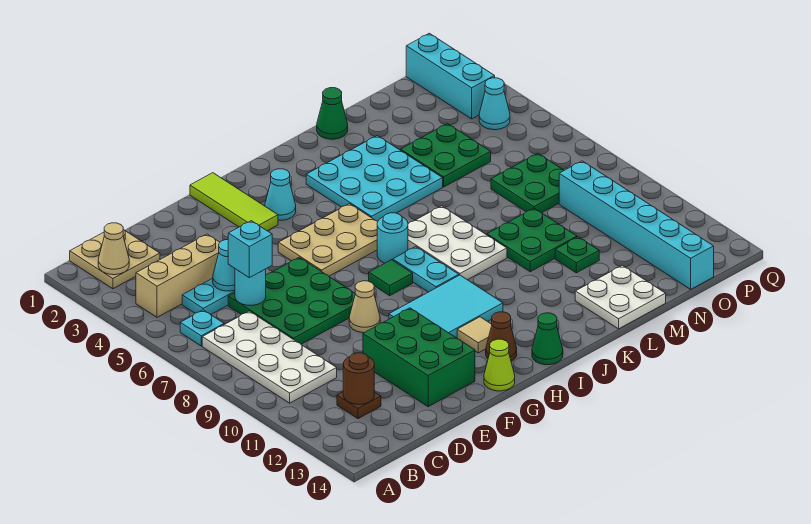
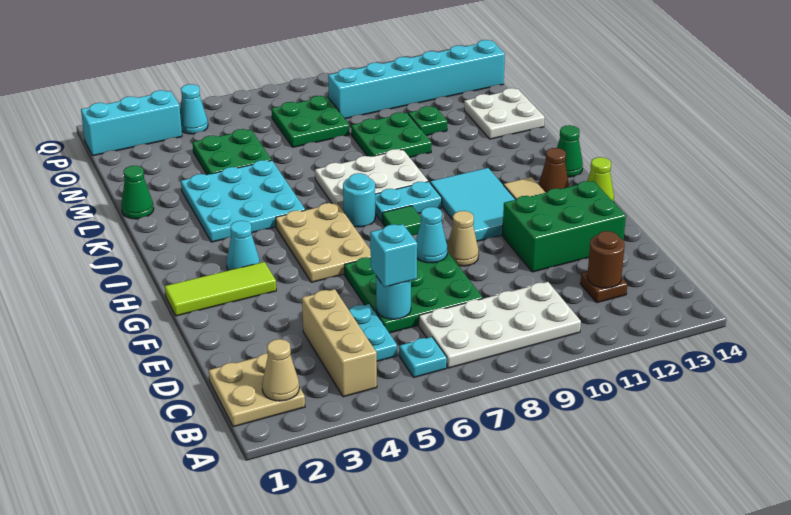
cyan 1x1 cone [213,240,235,291] -> cyan 1x1 cone moved to [416,207,447,263]

